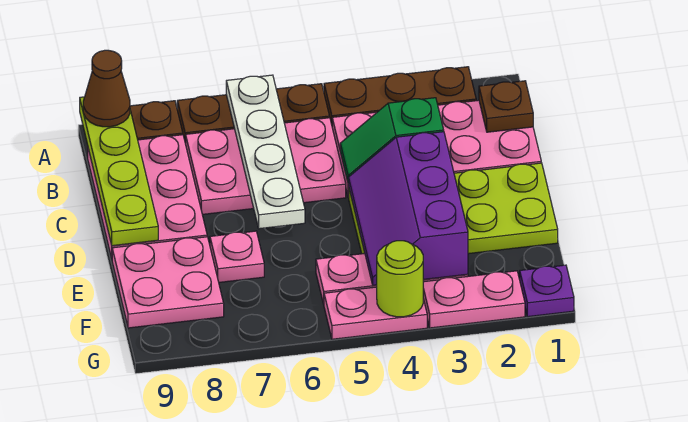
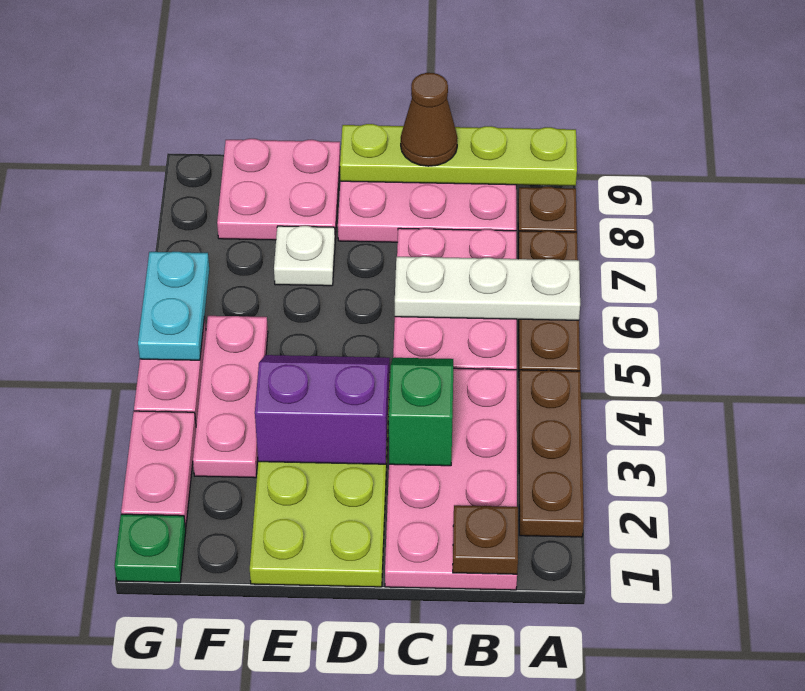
white 1x4 plate [226,75,305,229] -> white 1x3 plate [395,256,580,320]
brown 1x1 cone [83,50,130,127] -> brown 1x1 cone moved to [401,73,458,166]
purple 2x3 slope [348,132,468,285] -> purple 2x2 slope [255,355,390,464]
pink 1x1 plate [210,231,264,282] -> white 1x1 plate [274,226,335,286]
purple 1x1 plate [520,265,574,317] -> green 1x1 plate [115,514,186,583]
lime 1x1 round brick [377,241,423,317] -> none
none -> cyan 1x2 plate [138,252,209,360]

